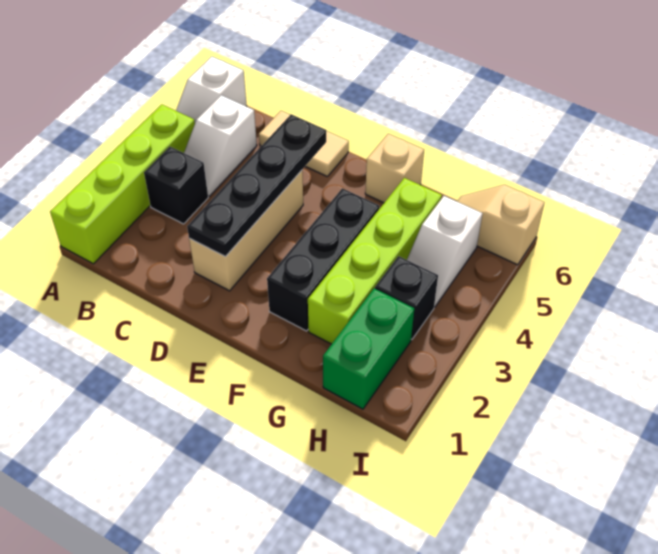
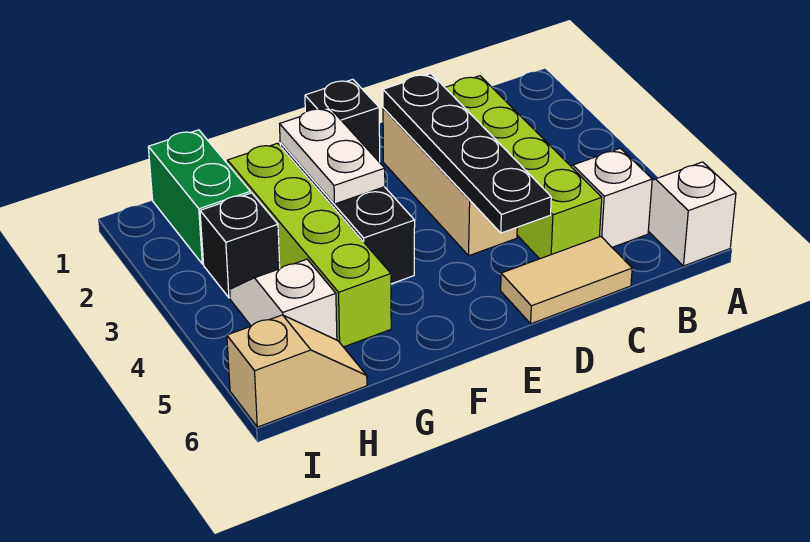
lime 1x4 brick [50,105,195,264] -> lime 1x4 brick moved to [445,76,602,259]
black 1x1 brick [144,147,208,224] -> black 1x1 brick moved to [305,79,380,162]
none -> white 1x2 plate [280,107,385,204]
tan 1x1 brick [365,134,424,203] -> none

